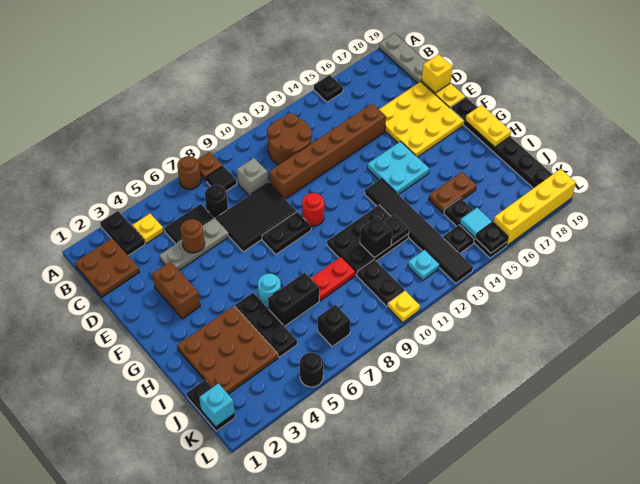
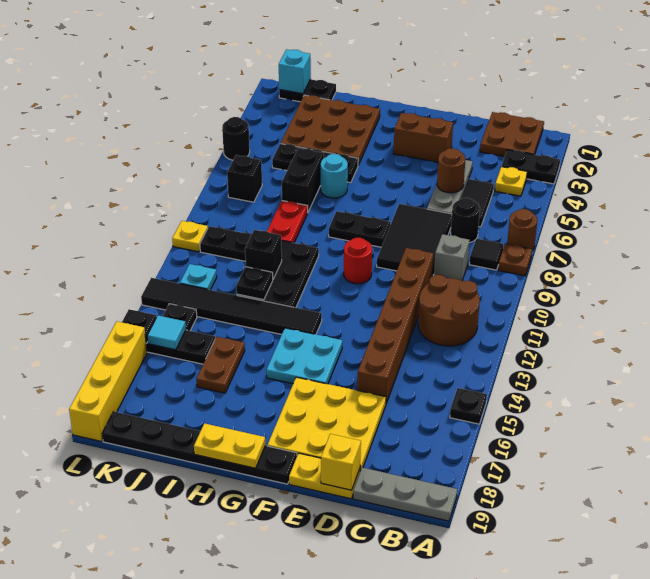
black 1x2 plate [262,212,311,254] -> black 1x2 plate turned to [329,211,390,247]

